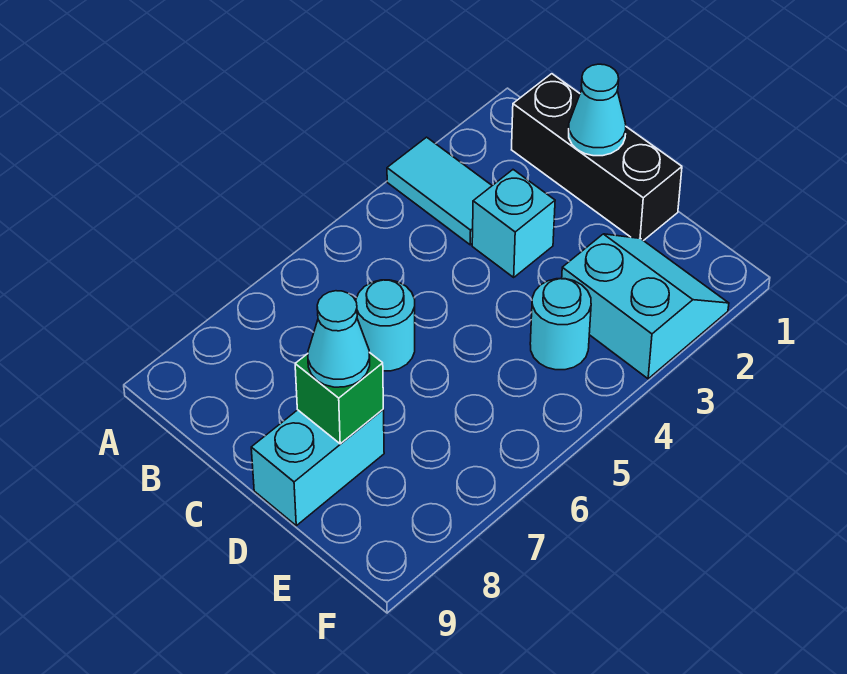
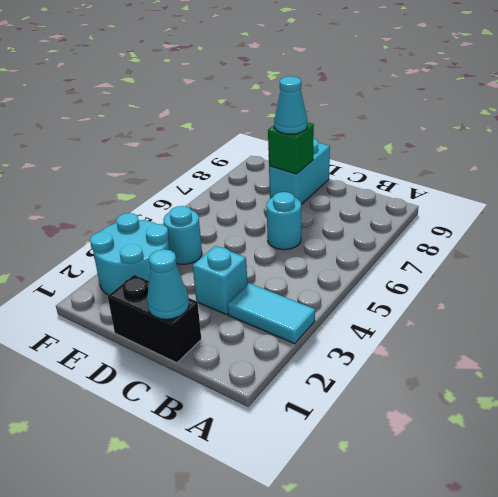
black 1x3 brick [512,74,682,241] -> black 1x2 brick [108,275,201,363]
cyan 2x2 slope [562,234,729,379] -> cyan 2x2 round brick [90,213,169,295]

